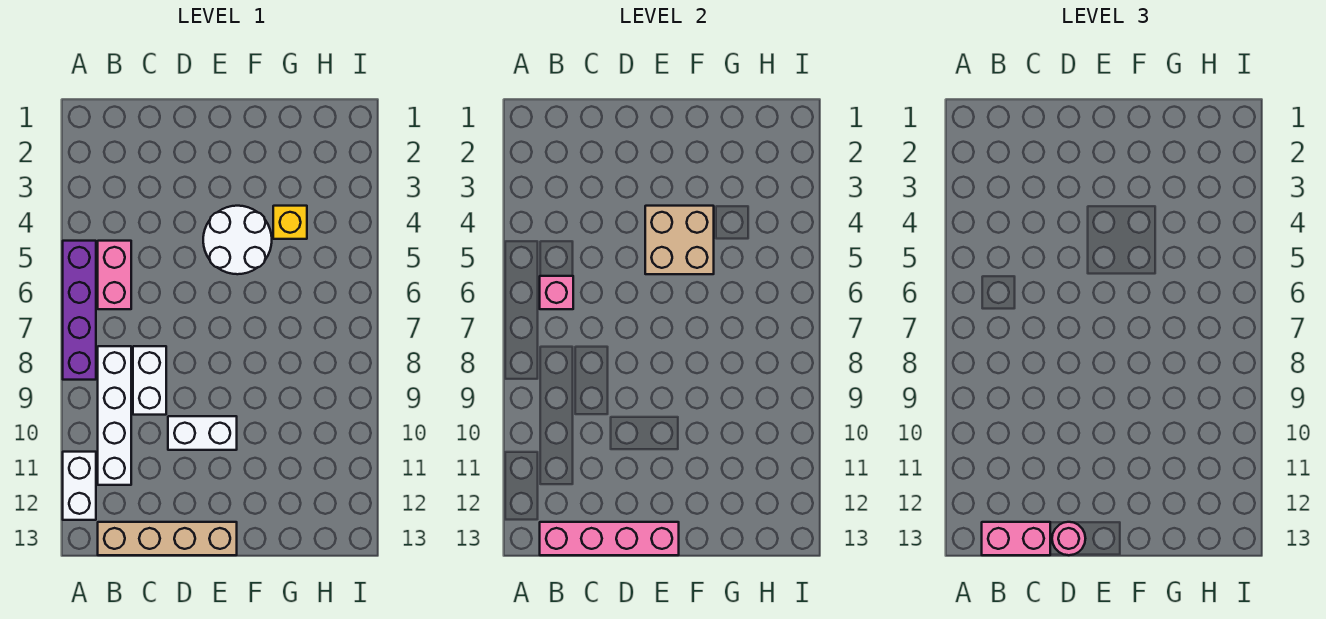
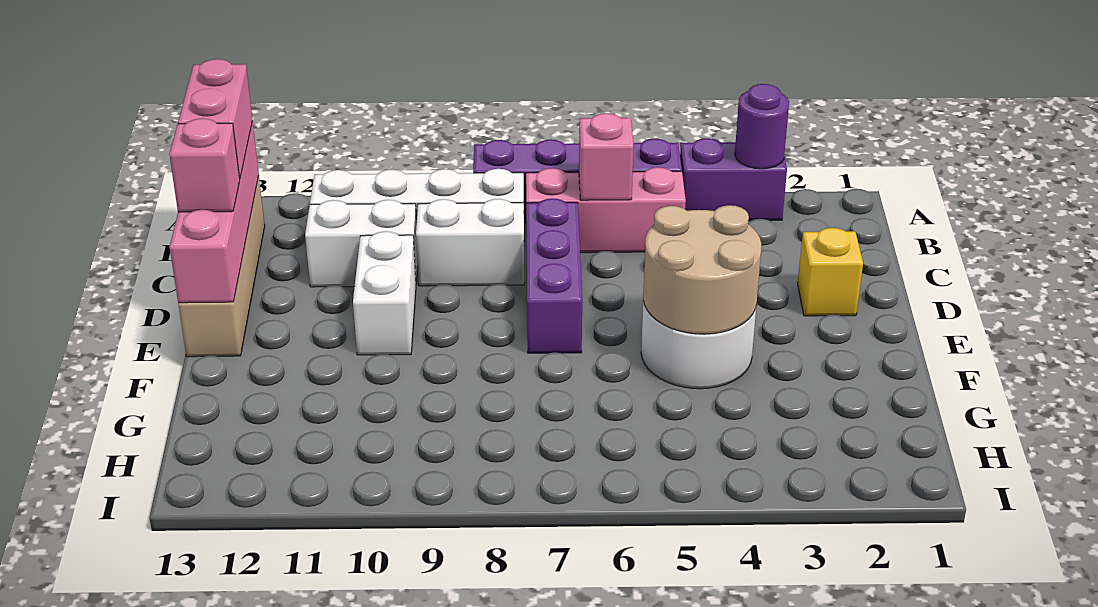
none -> purple 1x2 brick [680,138,787,221]
none -> purple 1x1 round brick [735,84,789,169]
white 1x2 brick [63,452,96,520] -> white 1x2 brick moved to [305,200,418,287]
pink 1x2 brick [98,241,131,309] -> pink 1x3 brick [526,167,686,253]
none -> purple 1x3 brick [526,198,582,353]
pink 1x1 round brick [1052,522,1085,555] -> pink 1x1 brick [169,118,240,212]
tan 2x2 brick [645,206,714,274] -> tan 2x2 round brick [643,205,761,334]
yellow 1x1 brick [273,206,307,239] -> yellow 1x1 brick moved to [798,228,863,316]

